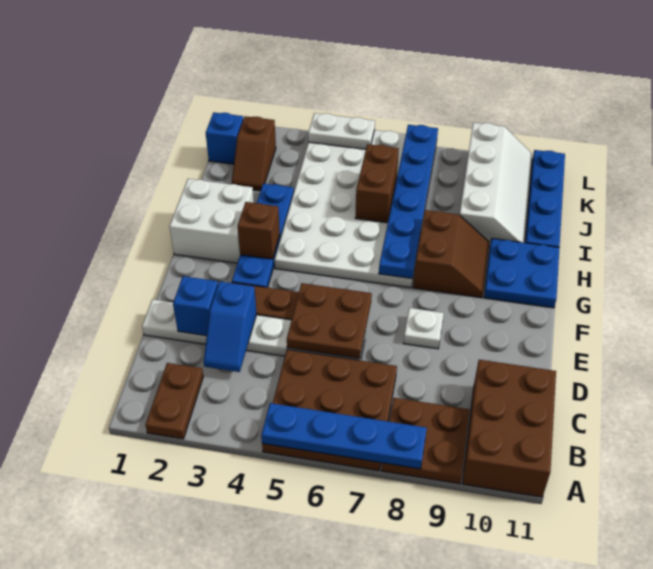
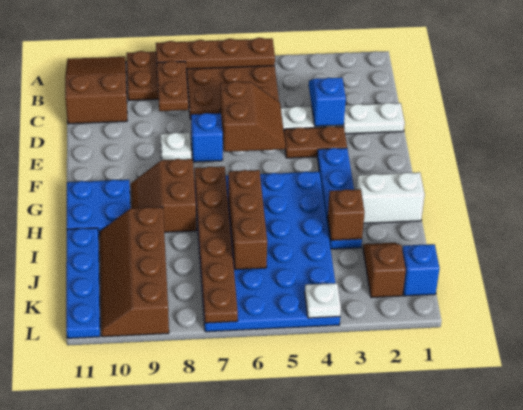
brown 1x2 plate [145,363,203,439] -> brown 1x2 plate moved to [157,61,188,111]
blue 1x4 plate [261,403,427,469] -> brown 1x4 plate [156,38,275,69]
brown 2x3 brick [462,360,556,497] -> brown 2x3 slope [65,57,127,124]
blue 1x1 brick [173,276,218,336] -> blue 1x1 brick moved to [191,113,223,162]
brown 2x2 plate [287,283,372,359] -> brown 2x2 slope [220,81,285,152]
white 2x2 brick [169,179,254,263] -> white 1x2 brick [356,172,425,223]
brown 1x1 brick [238,202,280,259] -> brown 1x1 brick moved to [328,189,365,240]
white 4x6 plate [274,130,437,288] -> blue 4x6 plate [195,172,340,332]
blue 1x6 plate [379,125,438,279] -> brown 1x6 plate [194,167,238,323]
brown 1x2 brick [355,144,399,223] -> brown 1x3 brick [228,170,267,270]
white 2x4 slope [460,123,532,246] -> brown 2x4 slope [100,207,169,337]
white 1x2 plate [308,113,375,149] -> white 1x1 plate [305,283,341,318]

